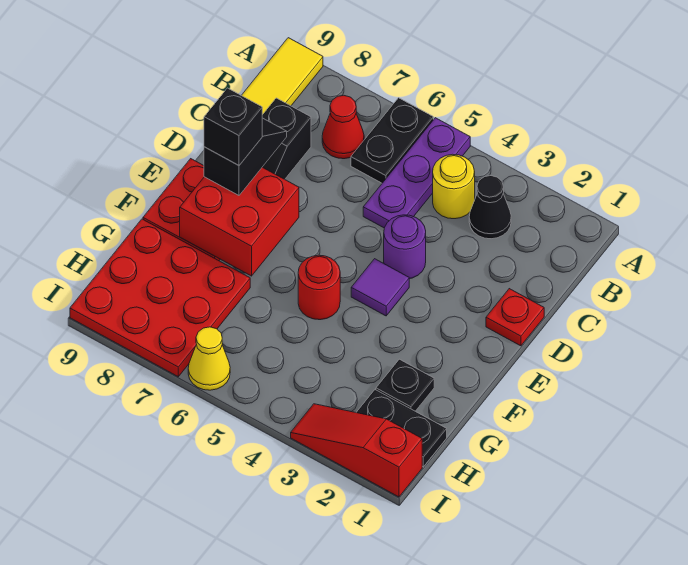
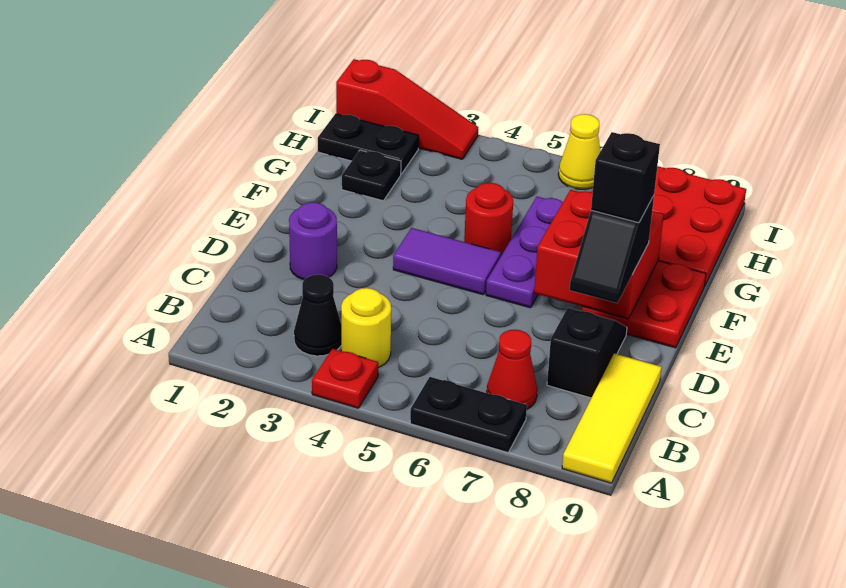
purple 1x3 plate [363,118,470,228] -> purple 1x3 plate moved to [486,197,563,308]
black 1x2 plate [351,98,433,183] -> black 1x2 plate turned to [410,377,527,453]
red 1x1 plate [486,289,544,346] -> red 1x1 plate moved to [312,349,378,408]
purple 1x1 round brick [384,215,426,279] -> purple 1x1 round brick moved to [289,202,337,280]
purple 1x1 tile [351,259,409,316] -> purple 1x2 tile [393,228,501,295]

